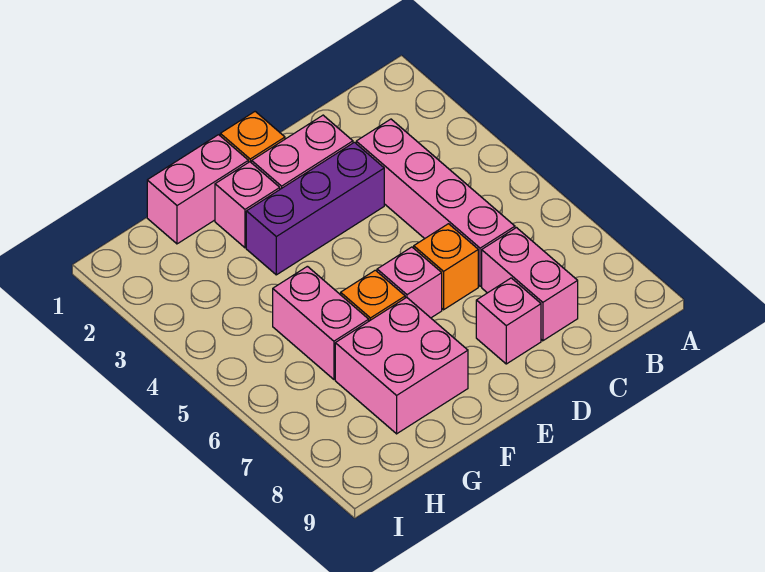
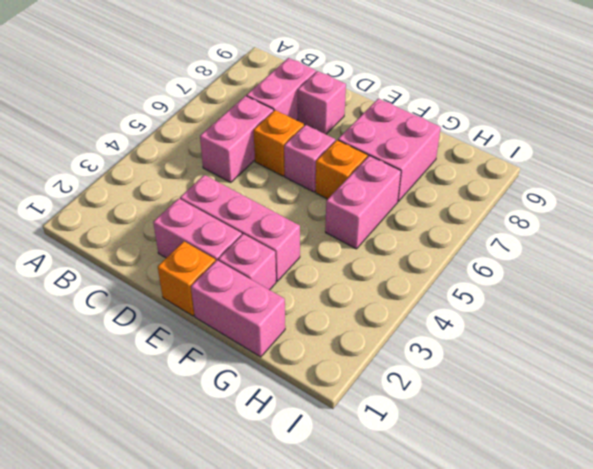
pink 1x4 brick [356,119,515,286] -> pink 1x2 brick [200,96,274,183]
purple 1x3 brick [246,142,384,275] -> pink 1x3 brick [180,175,300,281]

